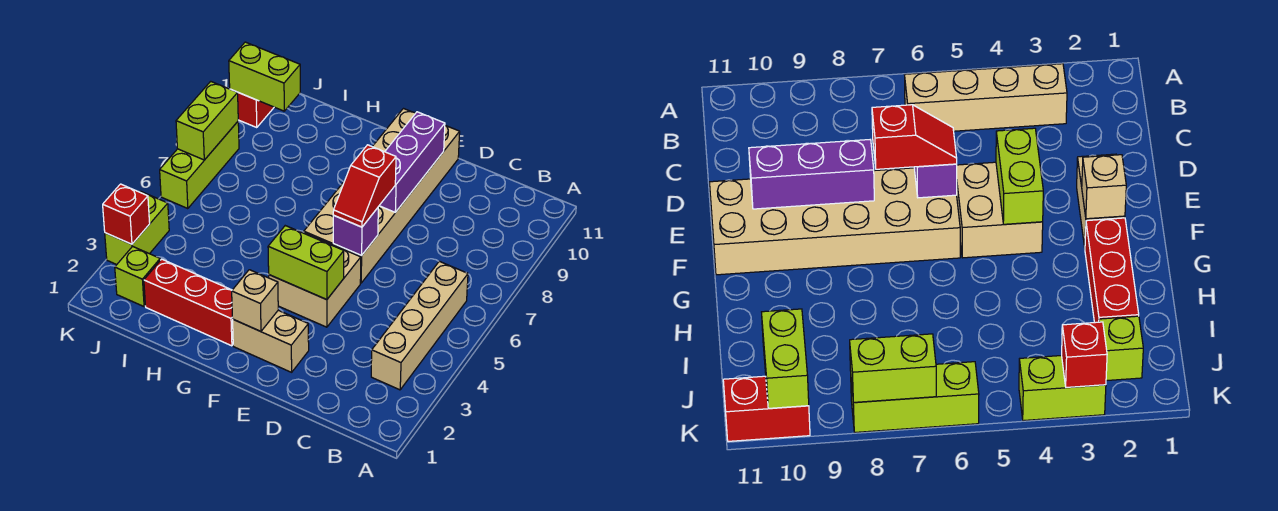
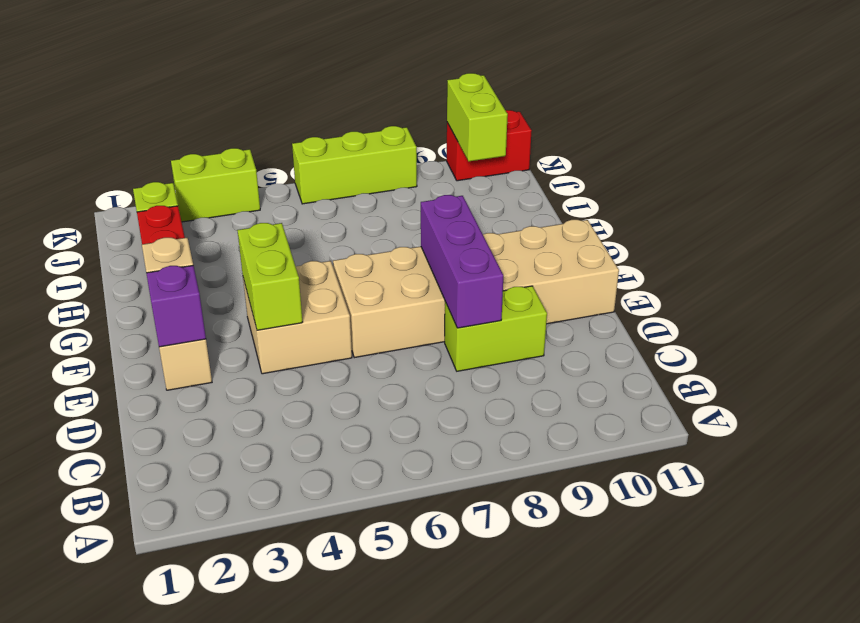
tan 1x4 brick [371,261,468,390] -> none
purple 1x1 brick [333,208,378,256] -> purple 1x1 brick moved to [146,265,206,347]
red 1x2 slope [333,145,396,227] -> none
purple 1x3 brick [379,112,445,212] -> purple 1x3 brick turned to [421,195,503,328]
red 1x1 brick [103,184,150,244] -> none
lime 1x2 brick [176,81,238,160] -> lime 1x2 brick moved to [445,286,547,371]

